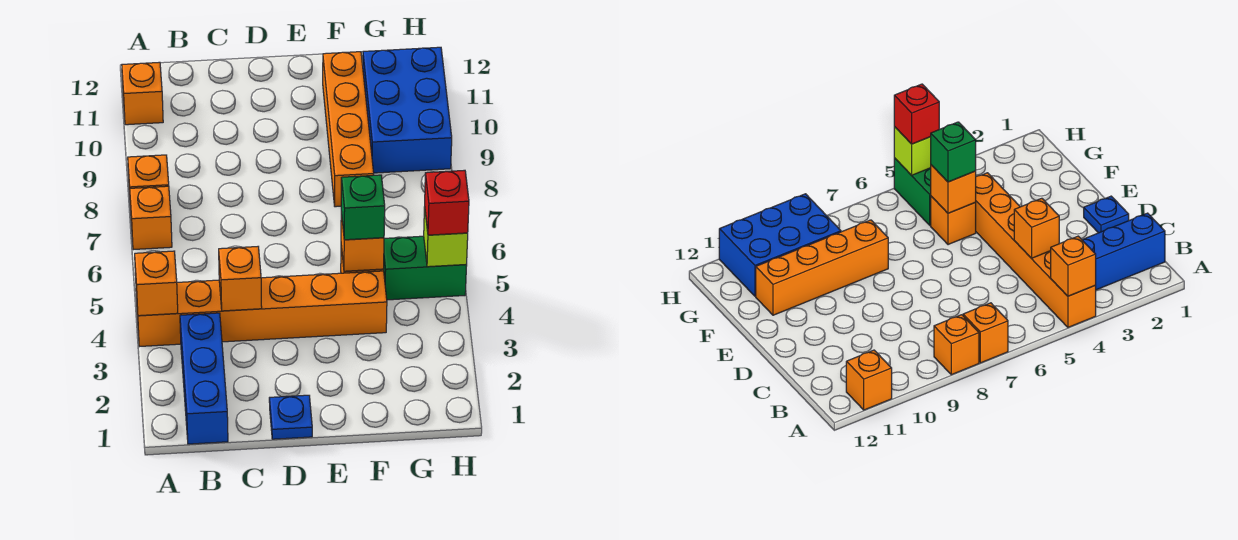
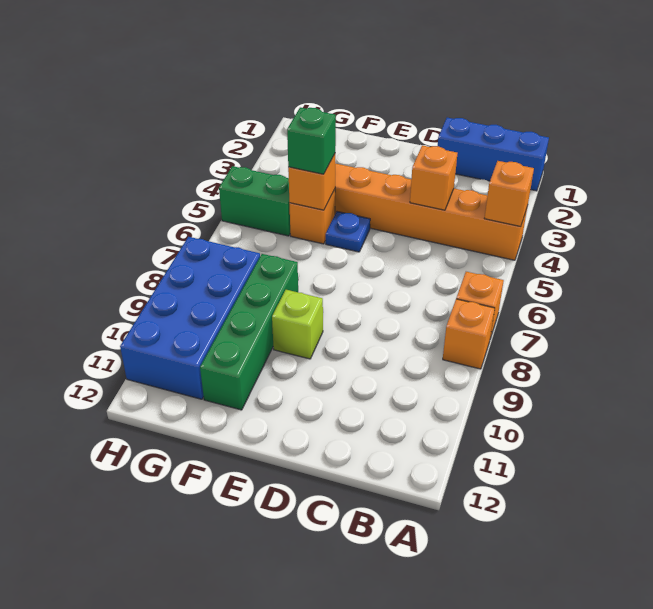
orange 1x1 brick [122,62,163,125] -> none
blue 1x3 brick [180,313,228,444] -> blue 1x3 brick turned to [438,118,549,191]
blue 1x1 plate [269,395,312,439] -> blue 1x1 plate moved to [326,212,370,252]
orange 1x4 brick [323,52,374,207] -> green 1x4 brick [200,254,298,410]
blue 2x3 brick [363,47,452,173] -> blue 2x4 brick [120,237,260,399]
lime 1x1 brick [424,207,468,267] -> lime 1x1 brick moved to [272,290,323,359]
red 1x1 brick [425,170,469,235] -> none

